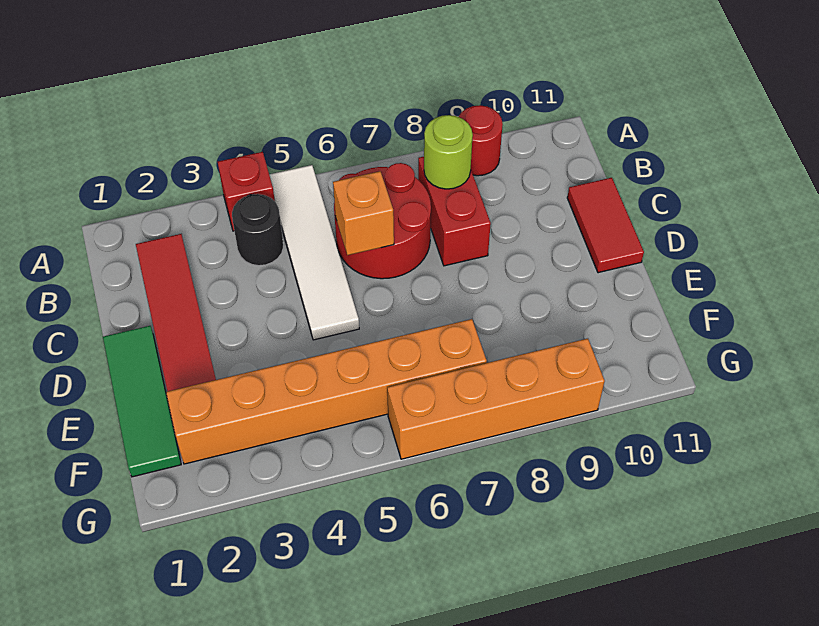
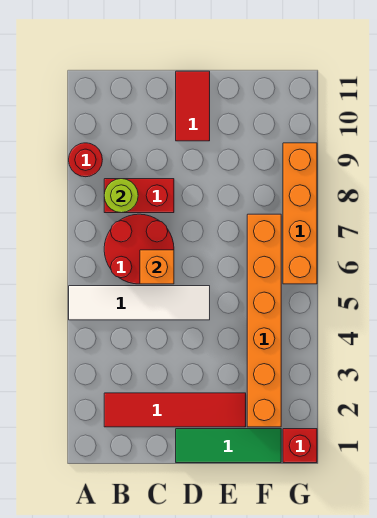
red 1x1 brick [218,152,275,231] -> red 1x1 brick moved to [283,429,317,463]
black 1x1 round brick [232,194,283,266] -> none
red 1x2 tile [567,178,644,273] -> red 1x2 tile turned to [176,71,210,141]

